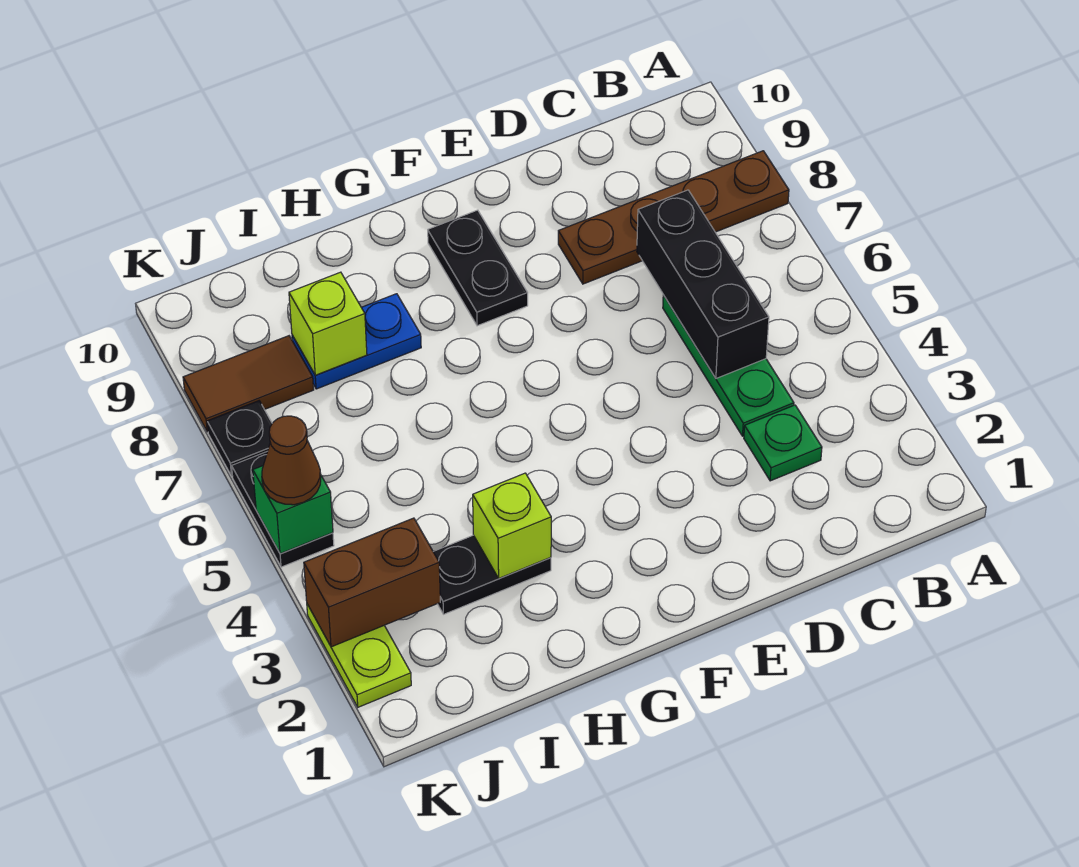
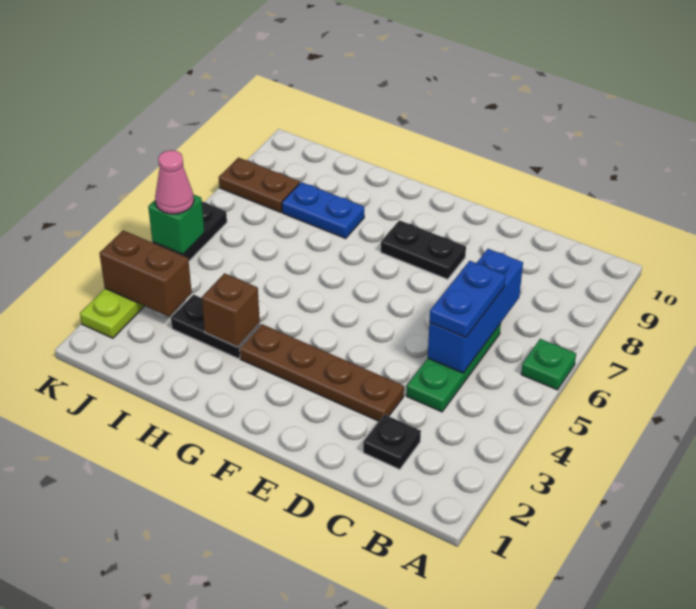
brown 1x4 plate [558,151,789,284] -> brown 1x4 plate moved to [240,324,404,421]
green 1x1 plate [744,405,822,481] -> green 1x1 plate moved to [521,339,576,390]
black 1x3 brick [637,190,769,378] -> blue 1x3 brick [428,249,523,373]
none -> blue 1x2 plate [429,261,506,337]
black 1x2 plate [428,210,528,326] -> black 1x2 plate turned to [381,220,466,279]
lime 1x1 brick [473,473,551,578] -> brown 1x1 brick [202,273,260,347]
lime 1x1 brick [289,272,367,375] -> none
brown 1x2 tile [183,336,314,432] -> brown 1x2 plate [219,158,300,212]
brown 1x1 cone [262,416,321,505] -> pink 1x1 cone [155,150,194,214]
black 1x1 plate [207,401,272,476] -> black 1x1 plate moved to [363,415,421,469]

